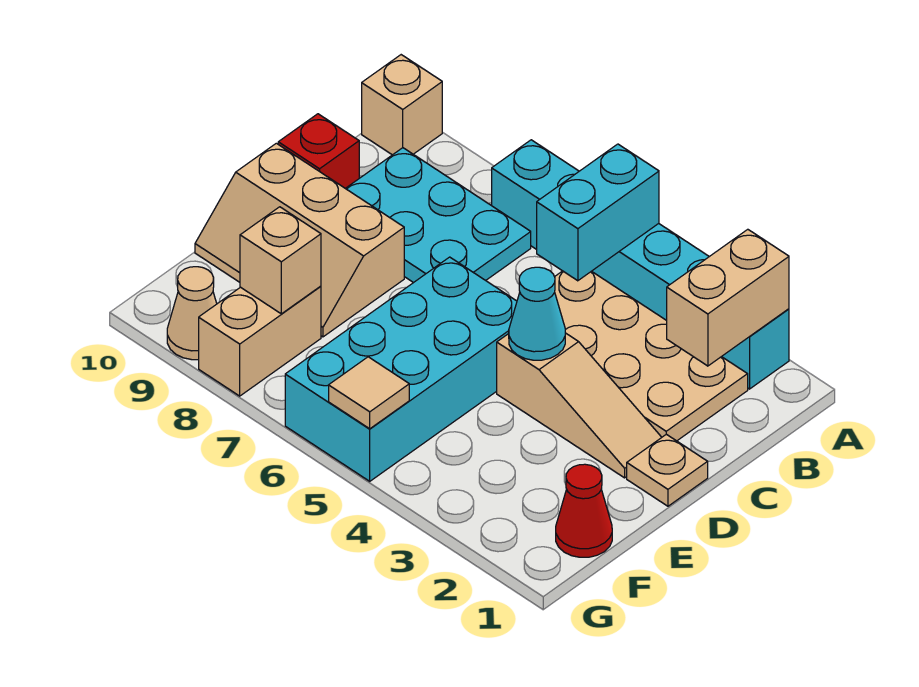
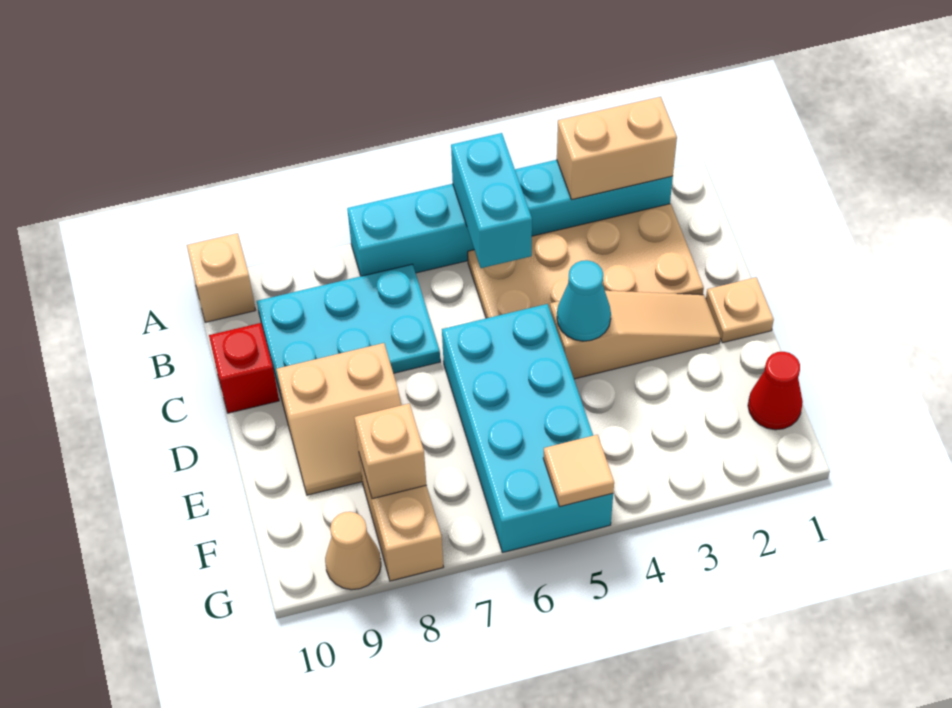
tan 1x2 brick [667,229,789,366] -> tan 1x2 brick turned to [557,97,677,199]
tan 2x3 slope [195,143,404,337] -> tan 2x2 slope [276,343,401,495]

